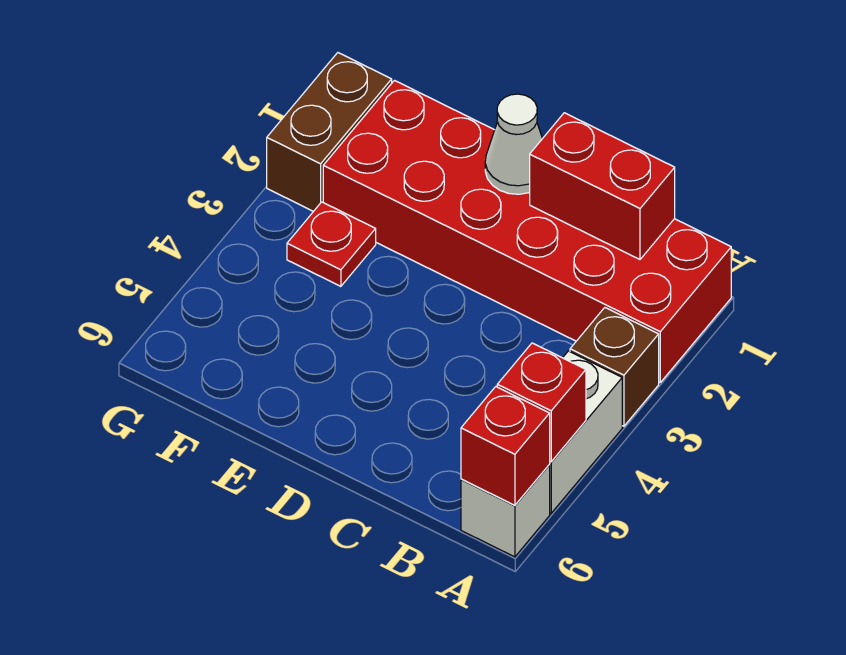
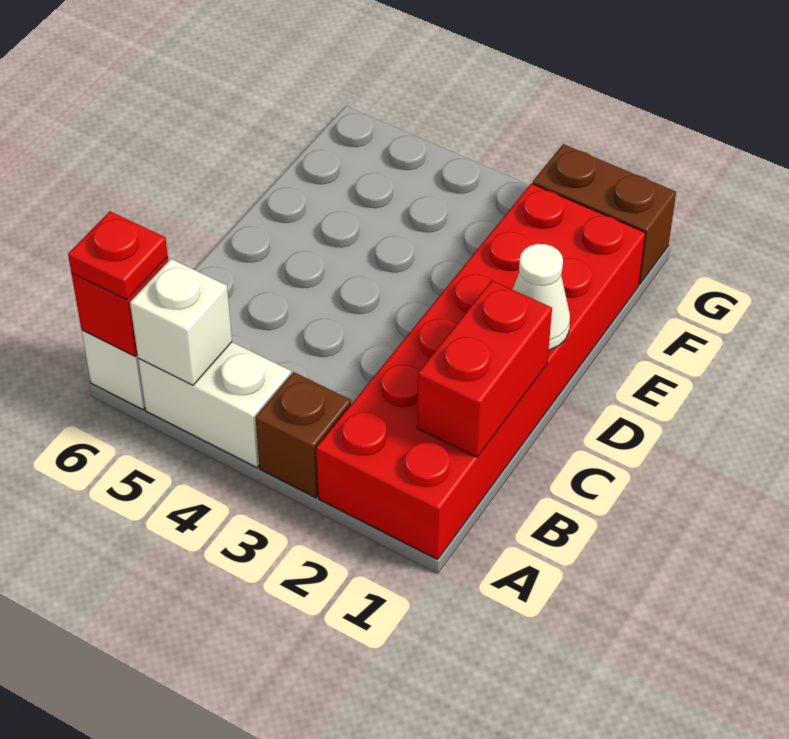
red 1x1 brick [497,343,586,462] -> white 1x1 brick [130,259,232,385]
red 1x1 plate [287,202,376,286] -> red 1x1 plate moved to [68,211,168,300]

